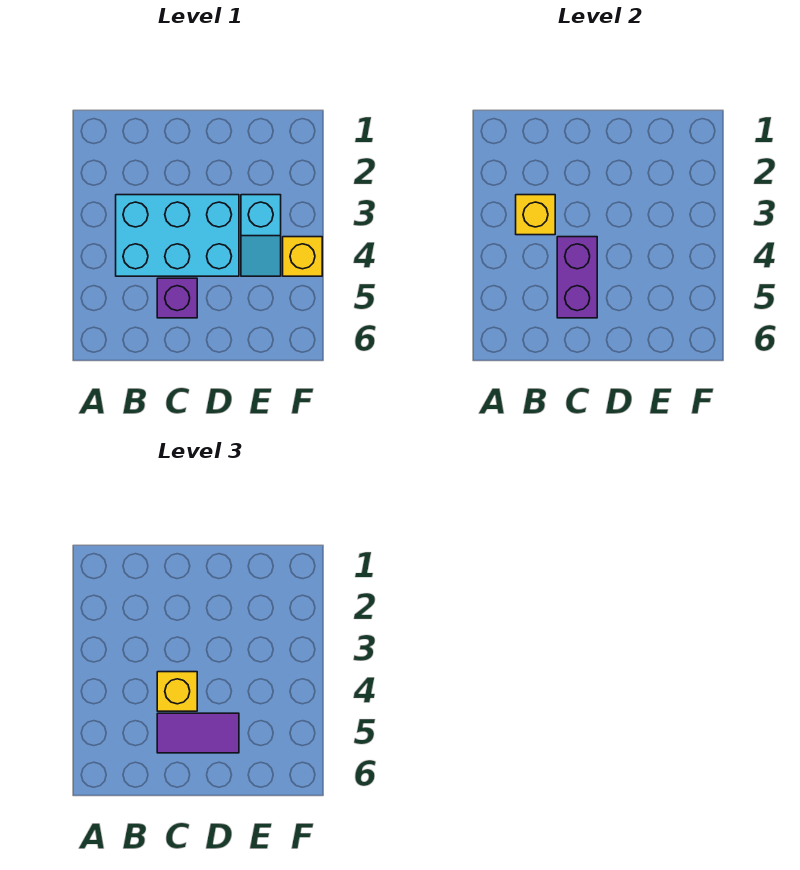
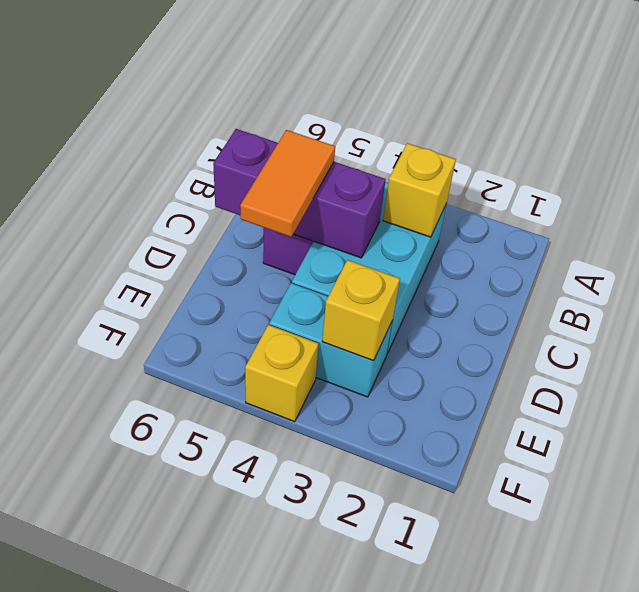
purple 1x2 brick [557,237,597,318] -> purple 1x3 brick [213,129,386,258]
yellow 1x1 brick [157,672,197,711] -> yellow 1x1 brick moved to [322,260,400,361]
purple 1x2 tile [157,713,239,753] -> orange 1x2 tile [240,130,335,237]
cyan 1x2 slope [241,195,281,276] -> cyan 1x2 brick [269,283,392,397]

